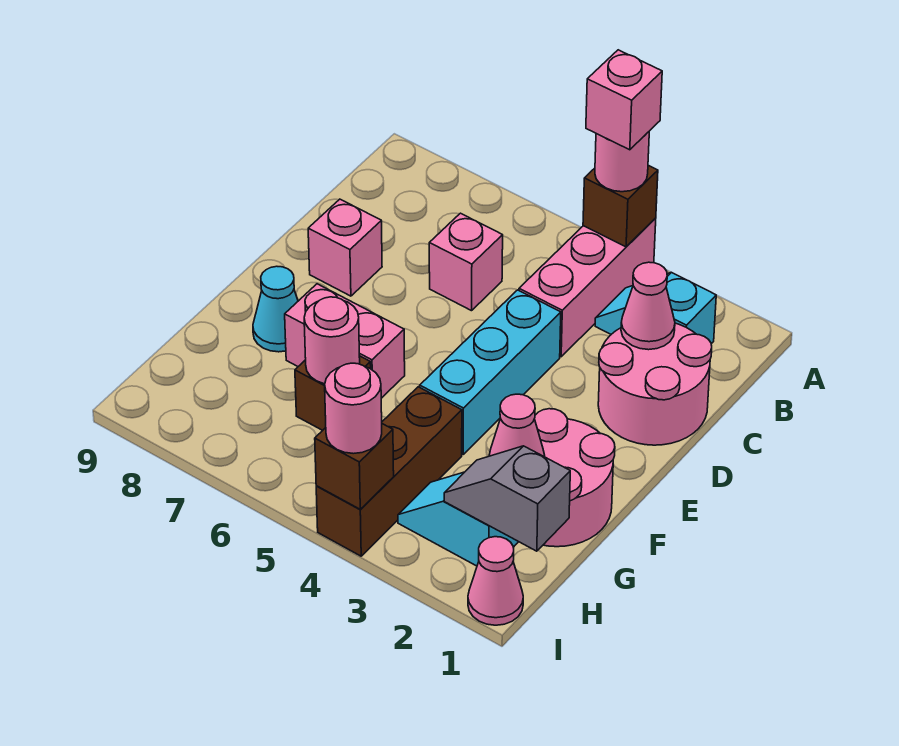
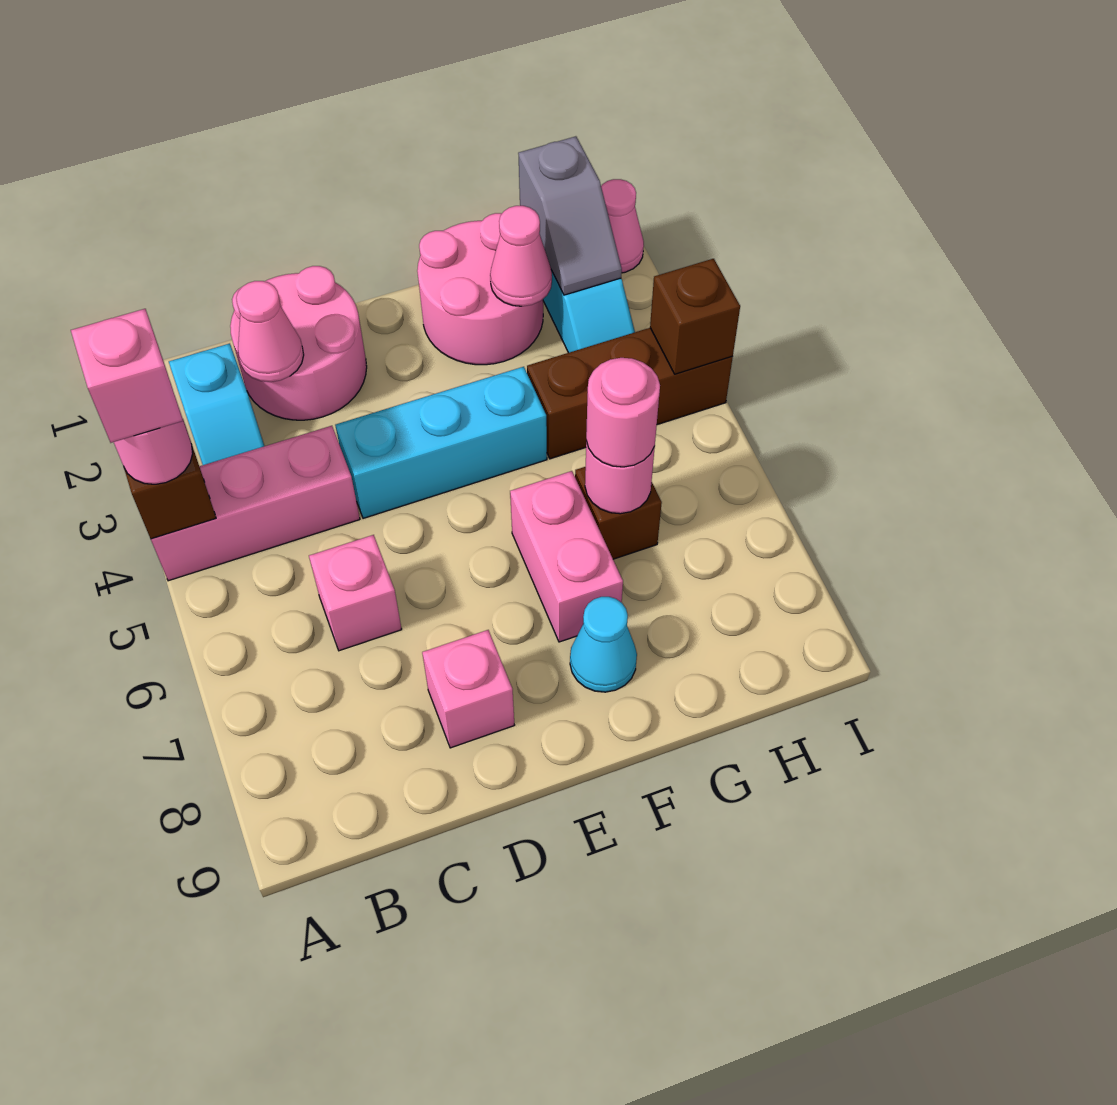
pink 1x1 round brick [325,363,382,454] -> pink 1x1 round brick moved to [586,358,660,467]

